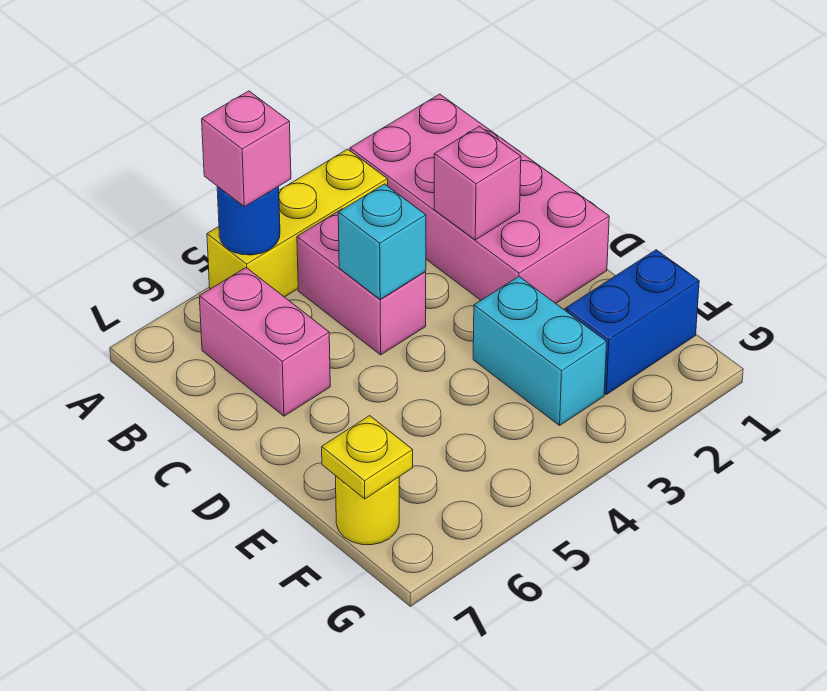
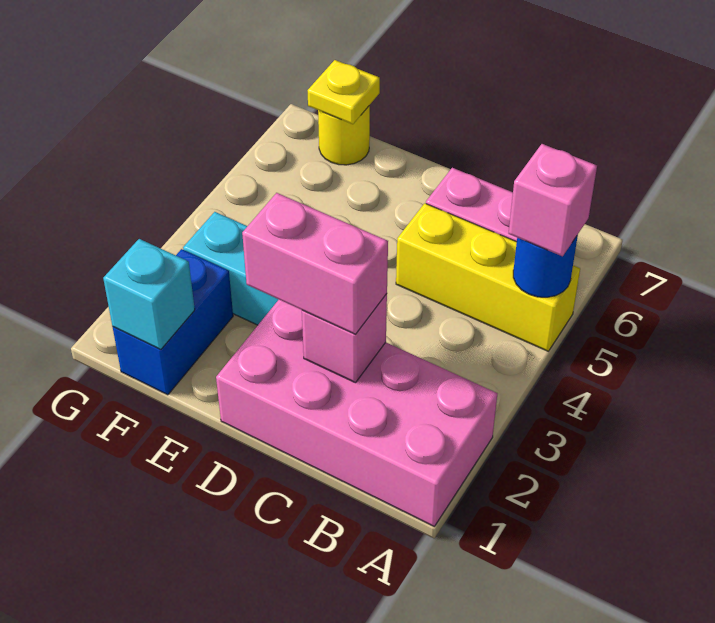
yellow 1x3 brick [207,149,388,297] -> yellow 1x3 brick turned to [396,203,580,351]
pink 1x2 brick [297,209,426,355] -> pink 1x2 brick moved to [242,193,388,334]
cyan 1x1 brick [338,184,426,299] -> cyan 1x1 brick moved to [103,239,195,350]

